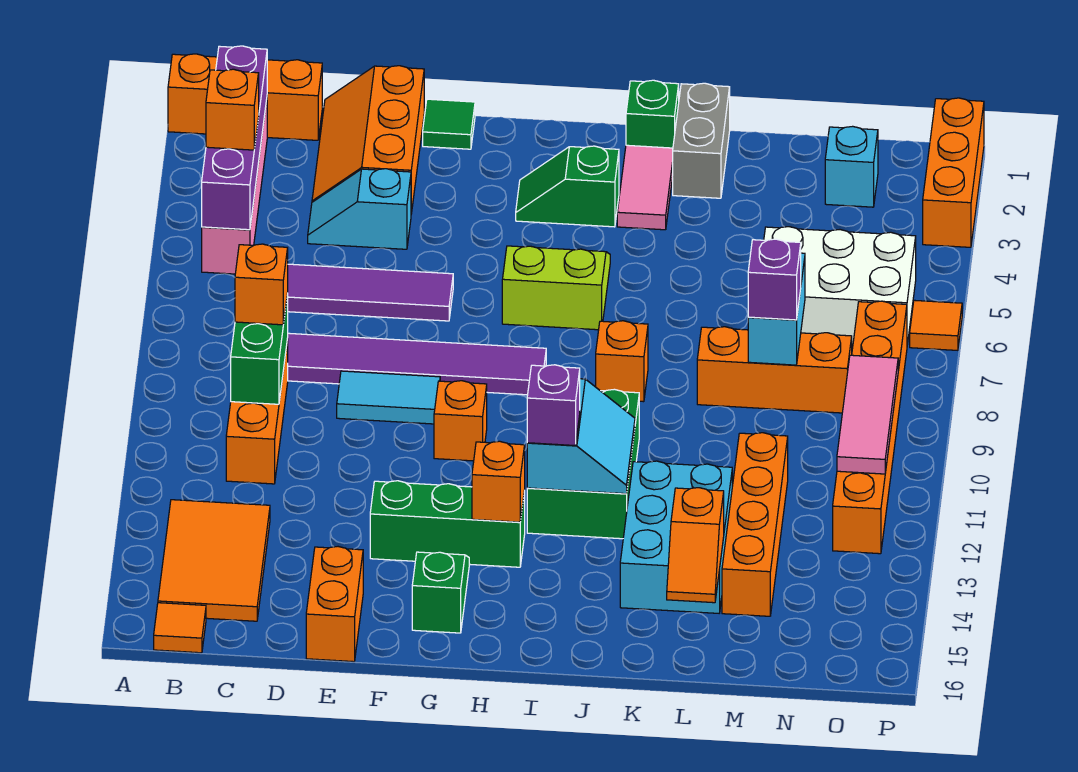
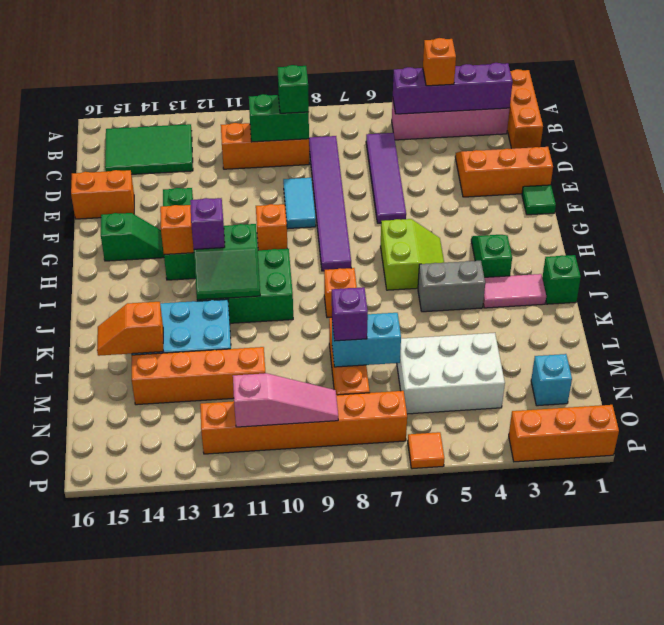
orange 2x3 tile [158,500,270,621] -> green 2x3 tile [105,124,193,174]
orange 1x1 tile [154,603,206,653] -> none
orange 1x1 brick [235,244,288,325] -> green 1x1 brick [278,65,309,113]
cyan 1x2 slope [308,169,411,249] -> none
cyan 2x2 slope [527,379,635,494] -> green 2x2 slope [194,224,260,300]
grey 1x2 brick [673,83,730,198] -> grey 1x2 brick moved to [418,261,485,312]
white 2x3 brick [764,227,916,345] -> white 2x3 brick turned to [397,333,505,414]
pink 1x3 tile [837,355,898,474] -> pink 1x3 slope [233,373,338,427]

